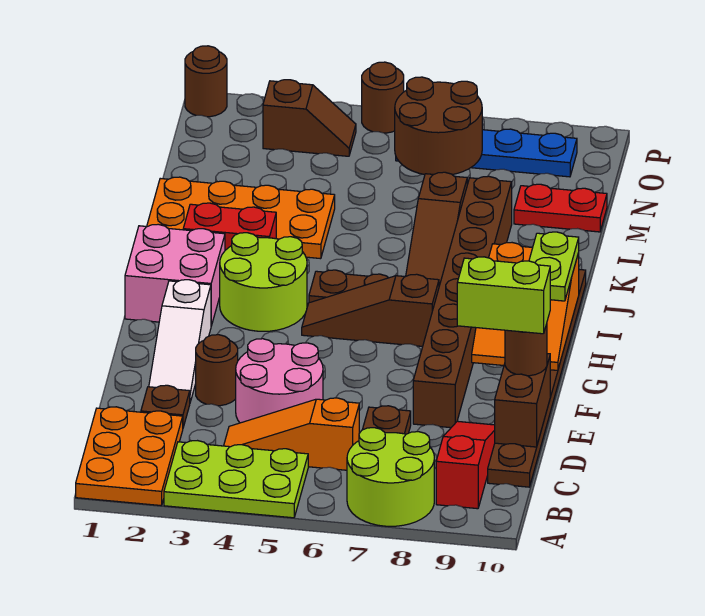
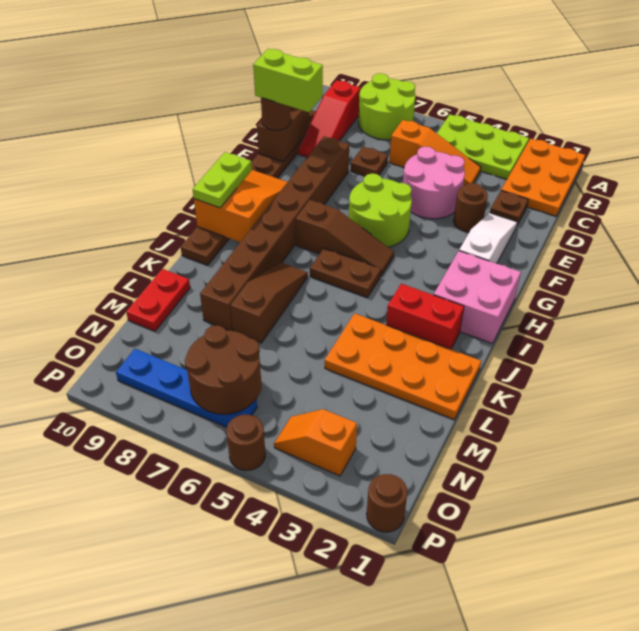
lime 2x2 round brick [220,233,307,331] -> lime 2x2 round brick moved to [349,174,412,247]
red 1x2 plate [514,184,607,232] -> red 1x2 plate turned to [126,269,190,331]
brown 1x2 slope [263,80,356,156] -> orange 1x2 slope [274,409,357,476]

